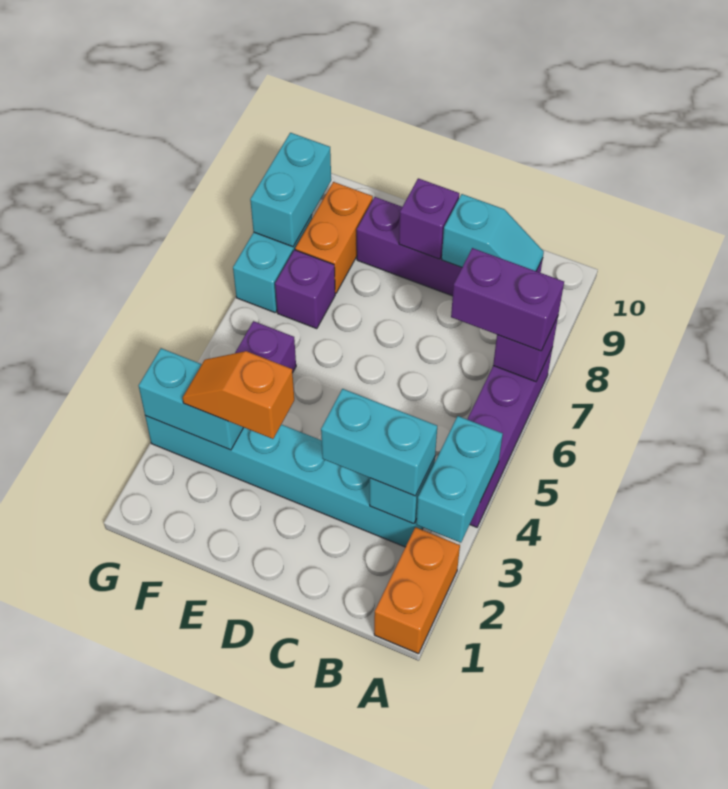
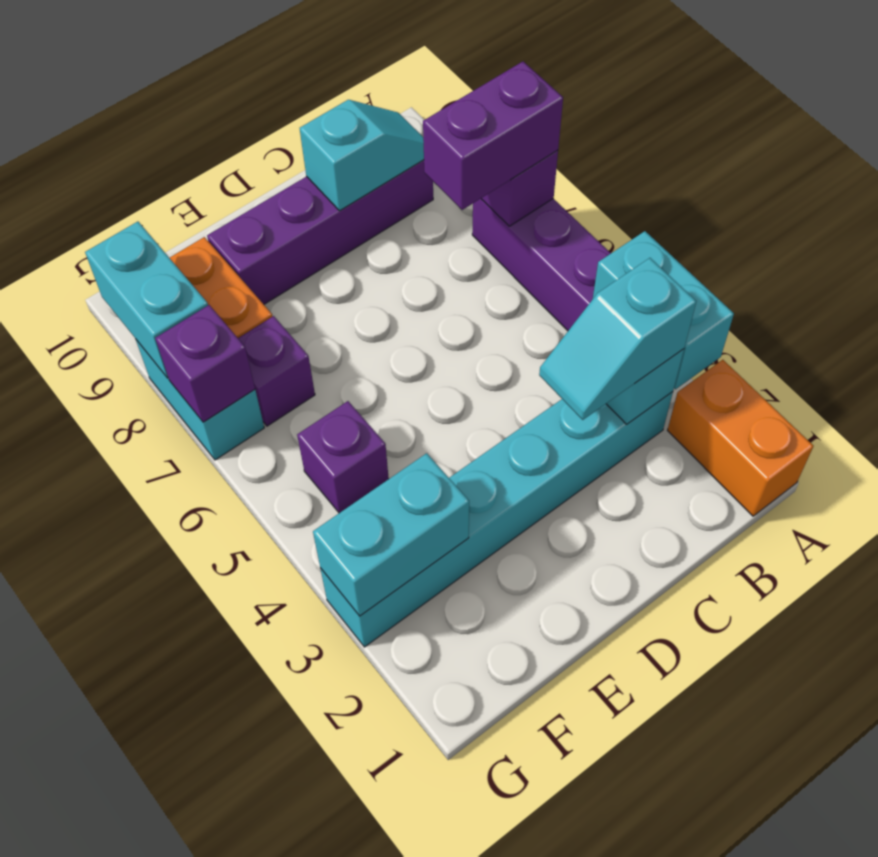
cyan 1x2 brick [321,389,437,496] -> cyan 1x2 slope [539,258,696,420]
purple 1x1 brick [399,178,459,259] -> purple 1x1 brick moved to [155,305,255,422]
orange 1x2 slope [183,351,294,439] -> none

